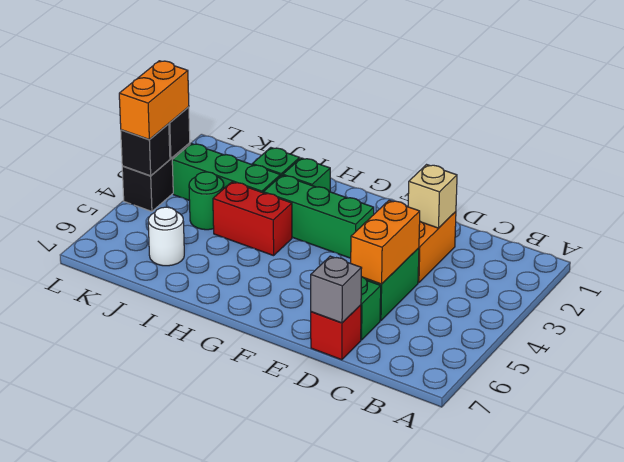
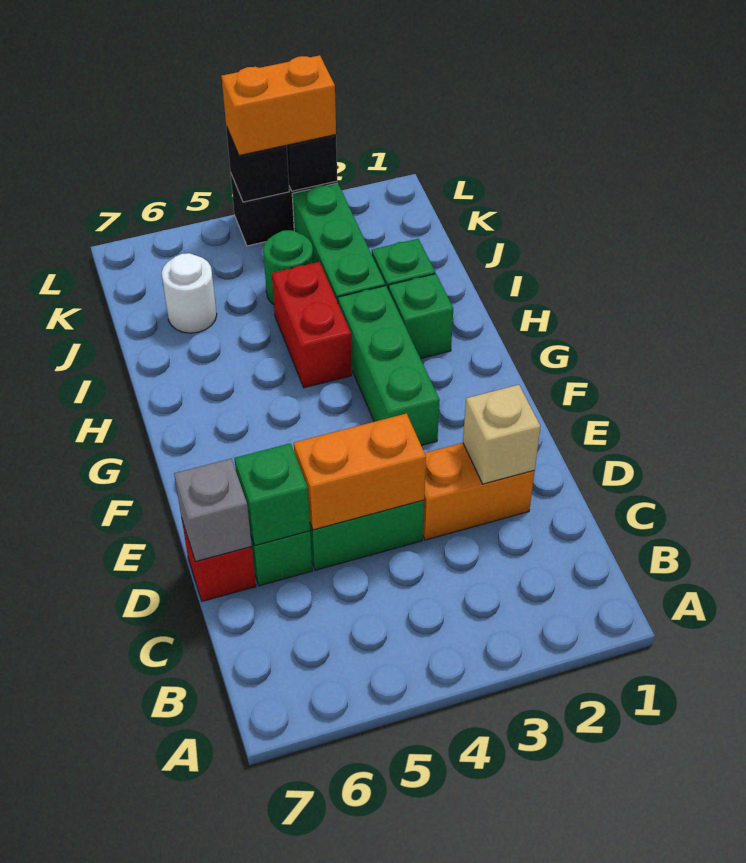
none -> green 1x1 brick [234,443,310,545]

